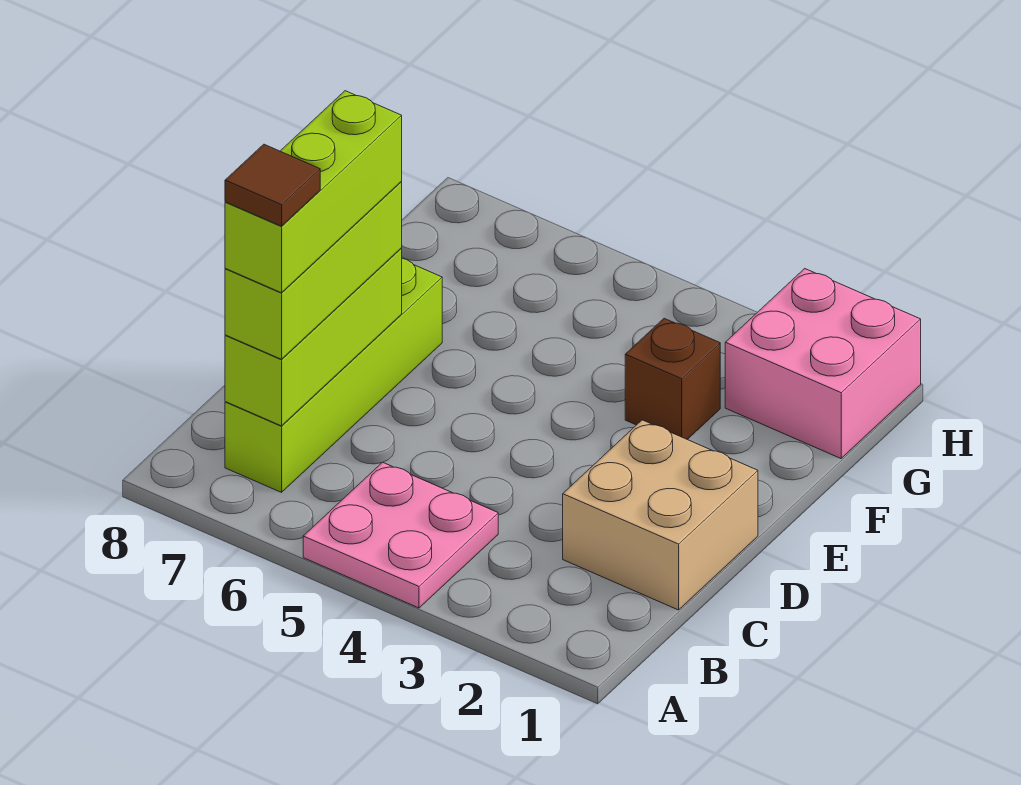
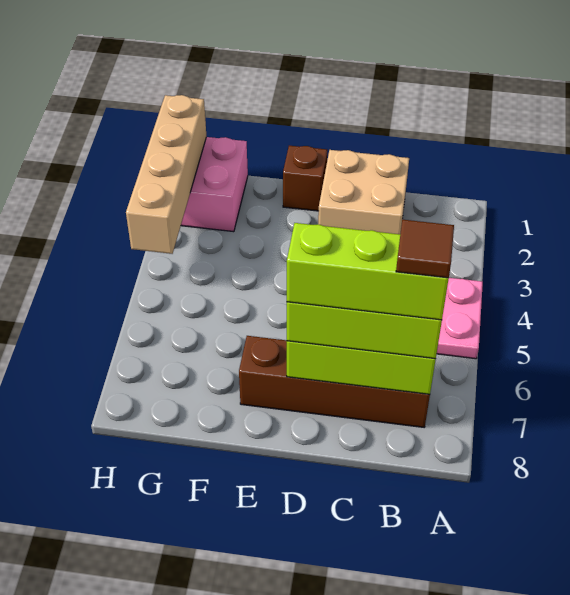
lime 1x4 brick [225,258,442,492] -> brown 1x4 brick [239,336,430,427]
brown 1x1 brick [625,318,720,440] -> brown 1x1 brick moved to [283,146,327,211]
none -> tan 1x4 brick [126,95,207,254]

